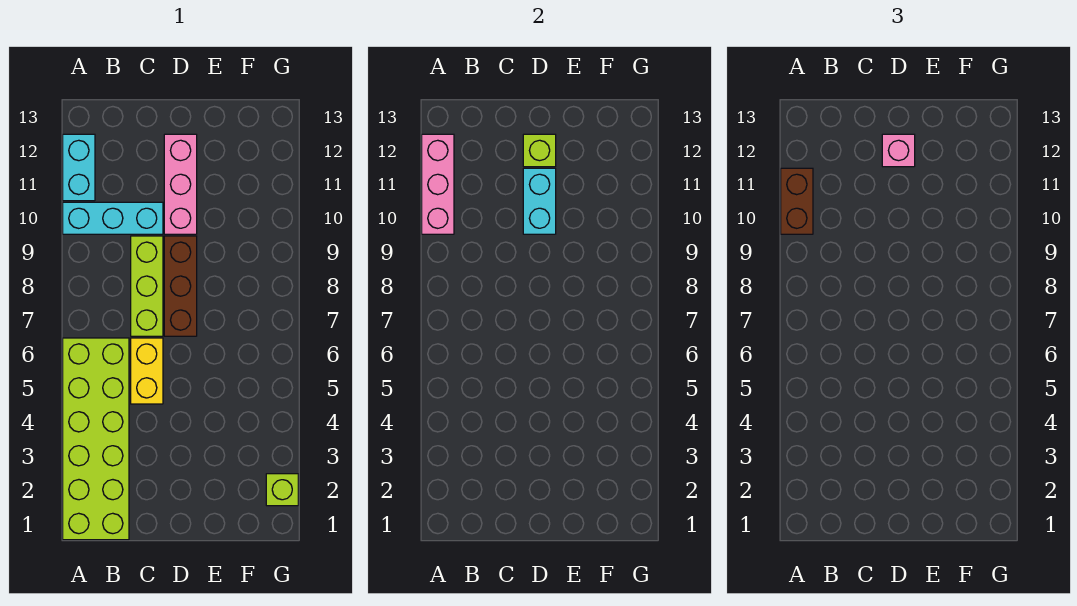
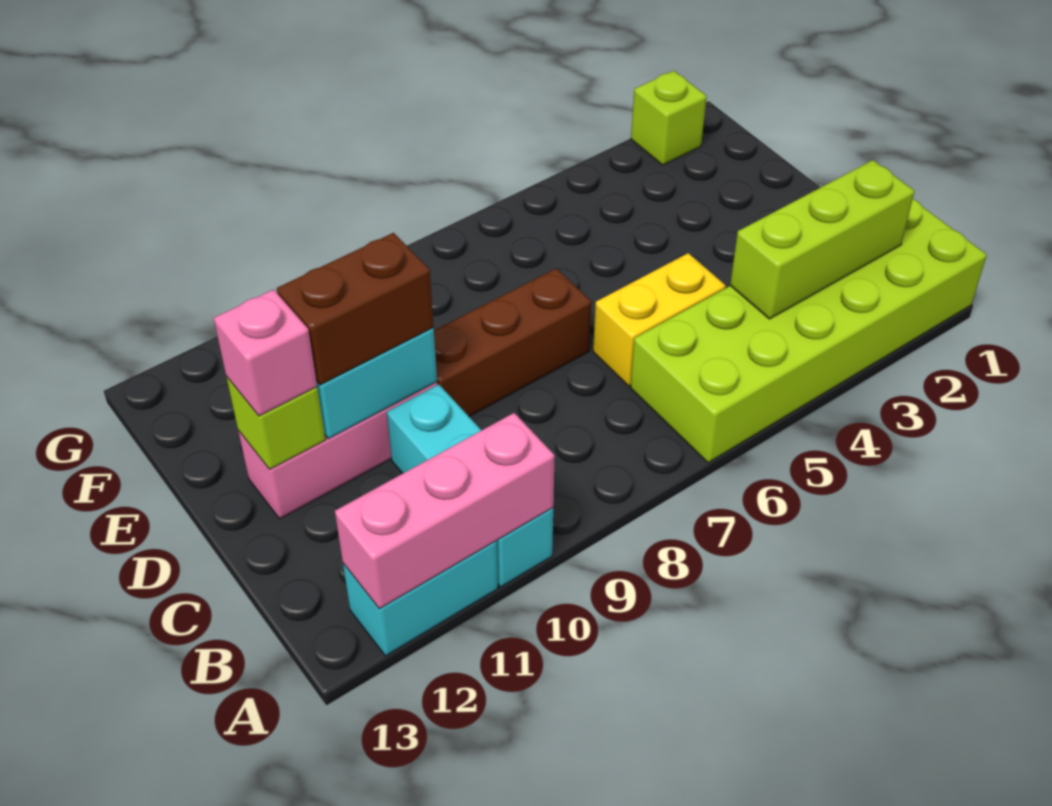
brown 1x2 brick [781,168,813,234] -> brown 1x2 brick moved to [277,233,434,385]
lime 1x3 brick [131,236,163,336] -> lime 1x3 brick moved to [730,160,915,319]

